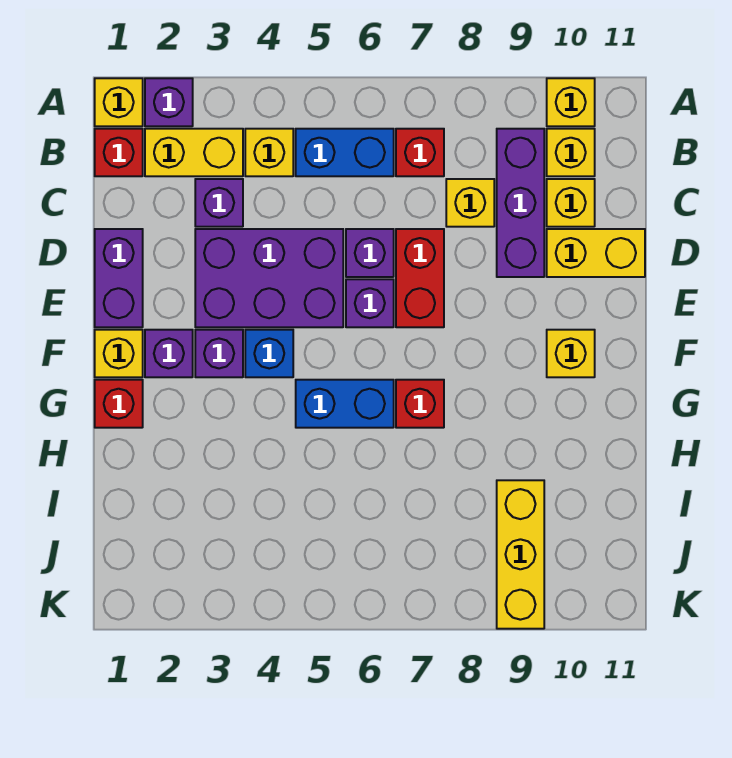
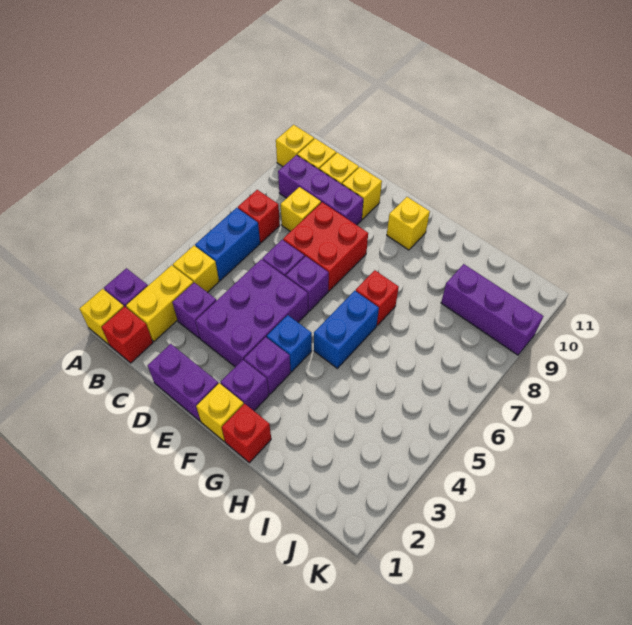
red 1x2 brick [396,229,444,327] -> red 2x2 brick [283,202,368,291]
yellow 1x2 brick [547,229,645,277] -> yellow 1x1 brick [342,167,382,219]
yellow 1x3 brick [497,480,544,629] -> purple 1x3 brick [441,264,543,355]

